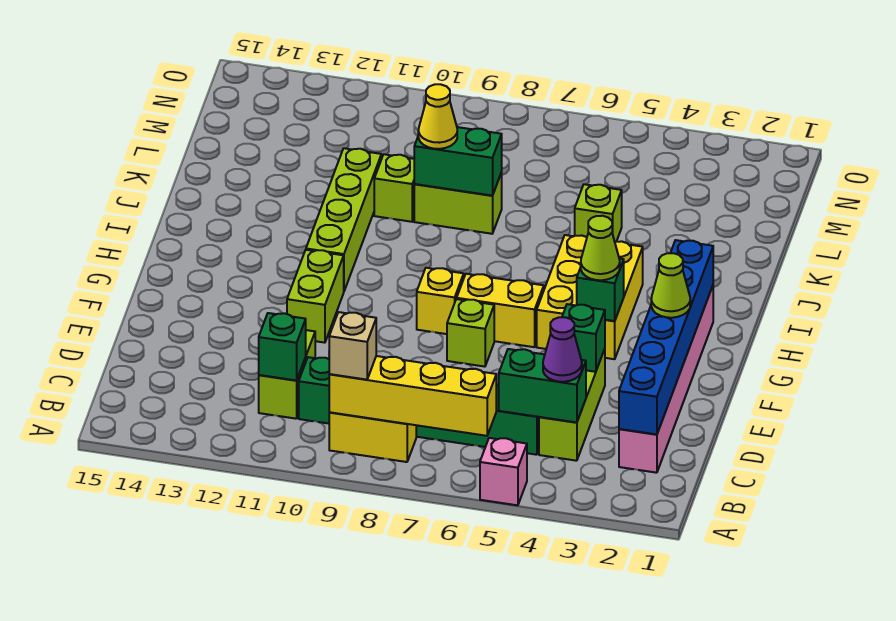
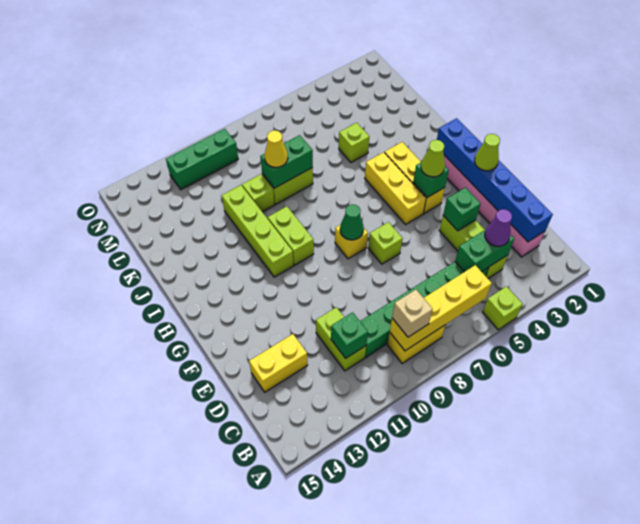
pink 1x1 brick [480,438,527,505] -> lime 1x1 brick [483,286,523,330]
lime 1x2 brick [287,250,344,343] -> lime 1x2 brick moved to [268,206,314,265]
yellow 1x2 brick [457,274,544,347] -> yellow 1x2 brick moved to [249,334,308,392]
none -> green 1x1 cone [340,204,364,240]
none -> green 1x3 brick [166,129,238,190]

